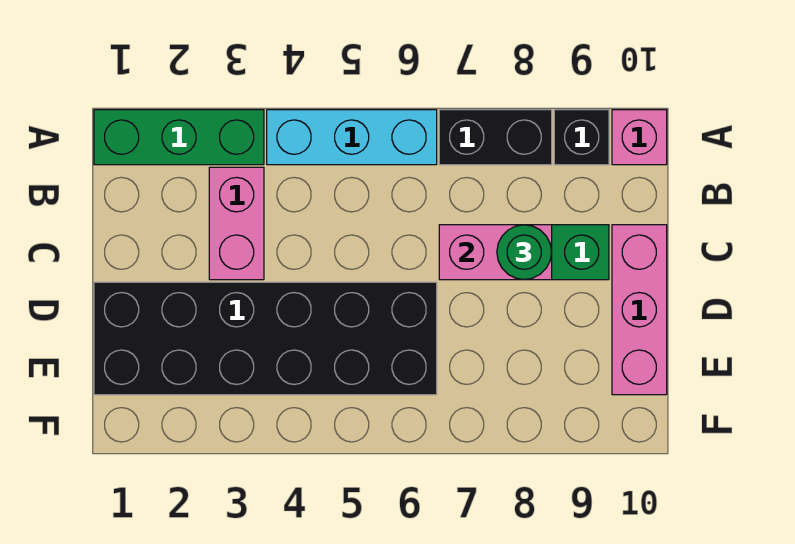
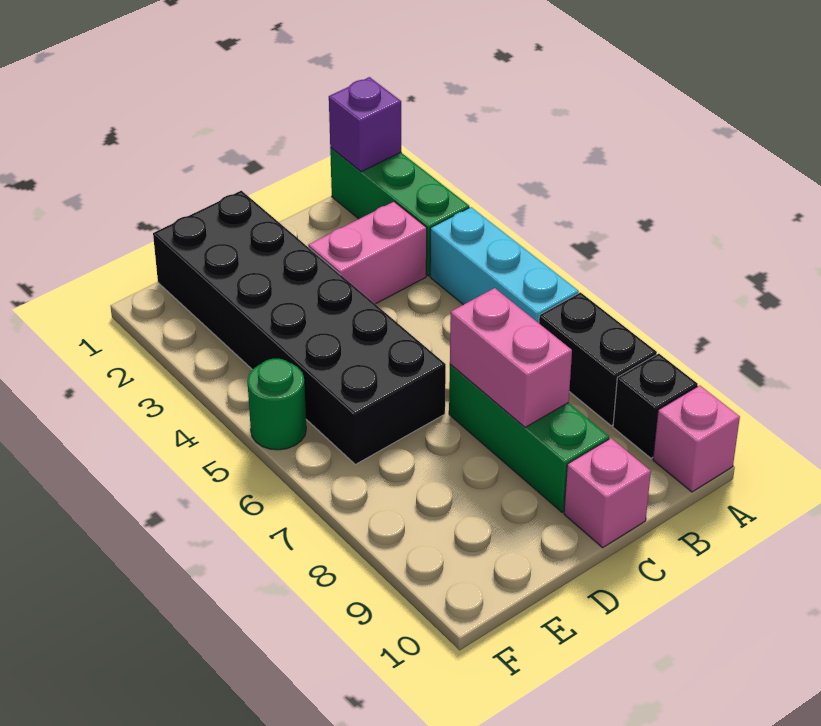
none -> purple 1x1 brick [329,77,401,172]
green 1x1 round brick [497,225,552,280] -> green 1x1 round brick moved to [247,359,306,450]
pink 1x3 brick [612,225,667,395] -> pink 1x1 brick [564,438,651,547]

